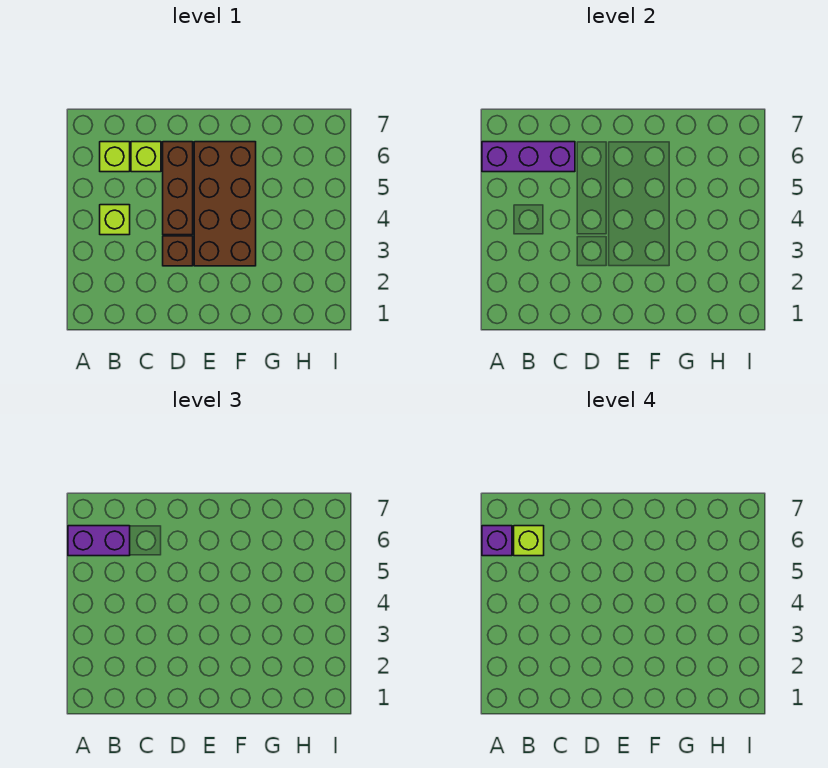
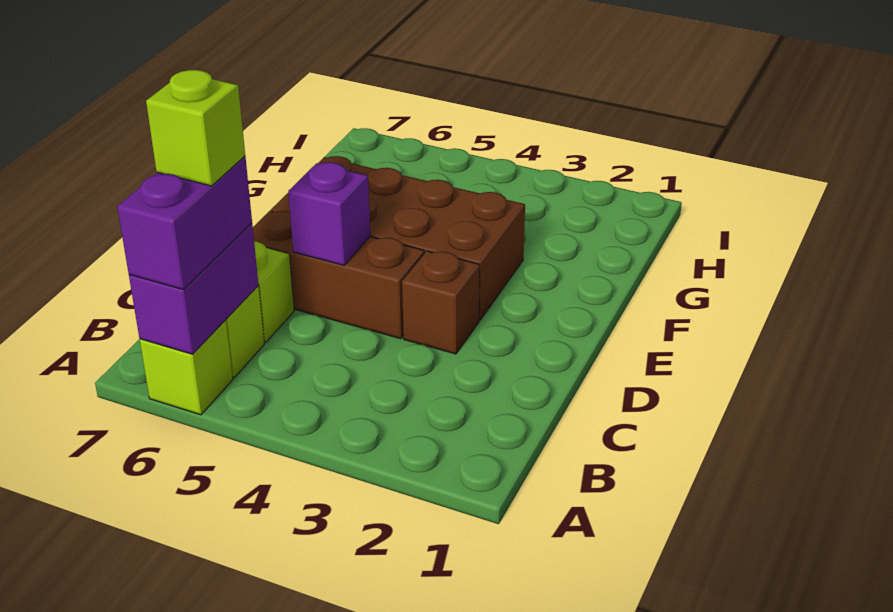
purple 1x3 brick [482,142,575,172] -> purple 1x2 brick [129,223,259,354]
purple 1x1 brick [482,526,512,556] -> purple 1x1 brick moved to [288,162,371,265]
lime 1x1 brick [100,205,130,235] -> lime 1x1 brick moved to [140,320,233,415]

